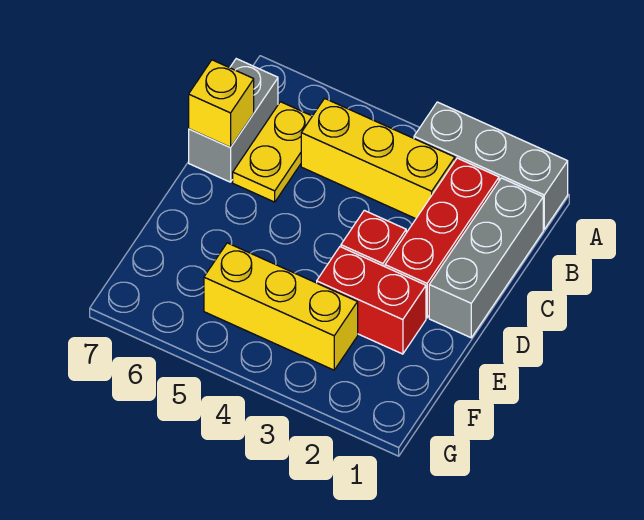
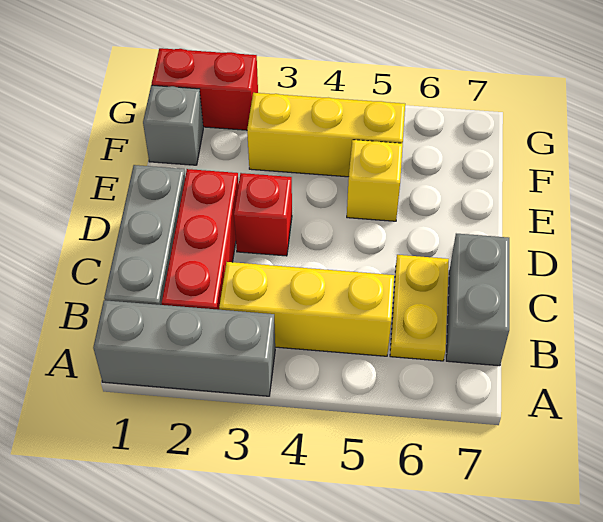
yellow 1x1 brick [189,60,254,148] -> yellow 1x1 brick moved to [347,140,403,221]
red 1x2 brick [317,247,426,354] -> red 1x2 brick moved to [152,48,258,130]
none -> grey 1x1 brick [143,85,203,165]

